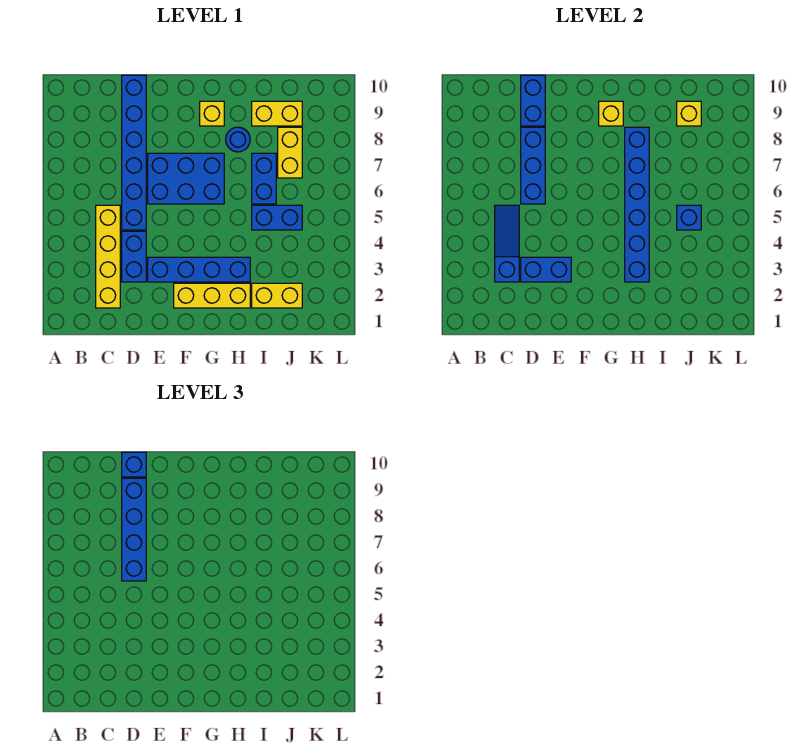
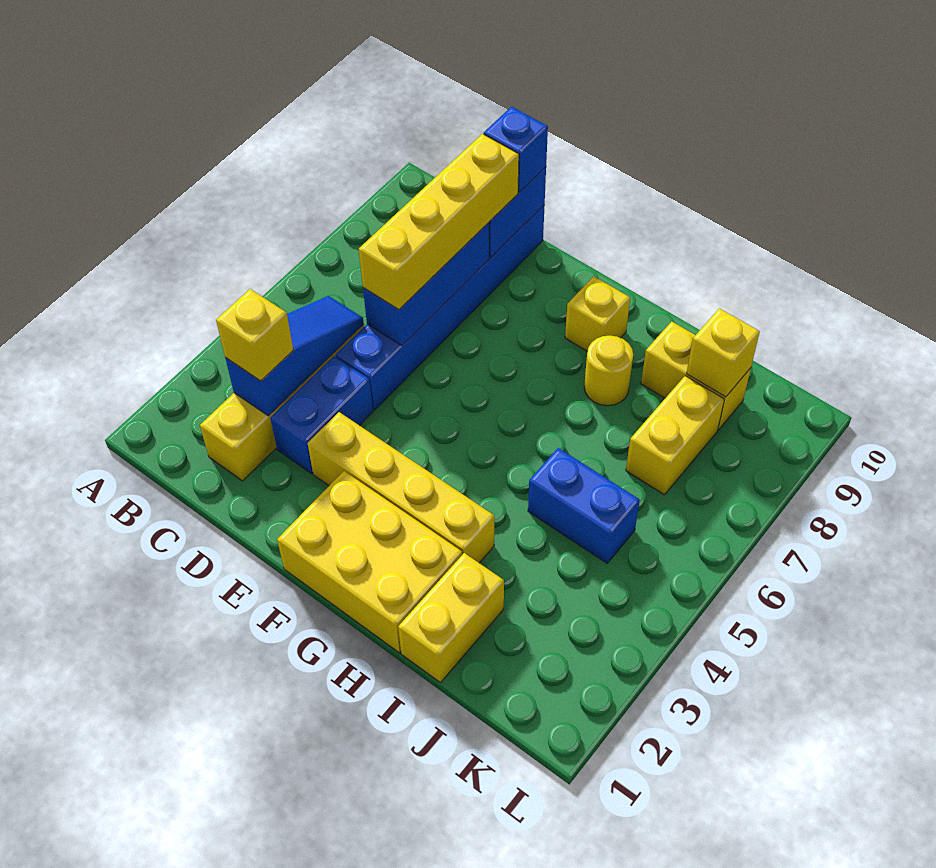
blue 1x2 brick [521,257,571,282] -> none
blue 1x4 brick [122,478,146,581] -> yellow 1x4 brick [359,134,519,310]
blue 1x4 brick [148,257,250,282] -> yellow 1x4 brick [308,412,494,563]
blue 2x3 brick [148,153,224,204] -> none
yellow 1x3 brick [174,283,250,308] -> yellow 2x3 brick [277,471,462,653]
yellow 1x1 brick [599,101,623,126] -> yellow 1x1 brick moved to [216,289,293,381]
blue 1x6 brick [625,127,649,282] -> none
blue 1x1 round brick [226,127,250,152] -> yellow 1x1 round brick [584,335,633,406]
yellow 1x2 brick [252,283,302,308] -> yellow 1x2 brick turned to [398,553,504,682]
blue 1x2 brick [252,153,276,204] -> none
blue 1x1 brick [677,205,701,230] -> none

